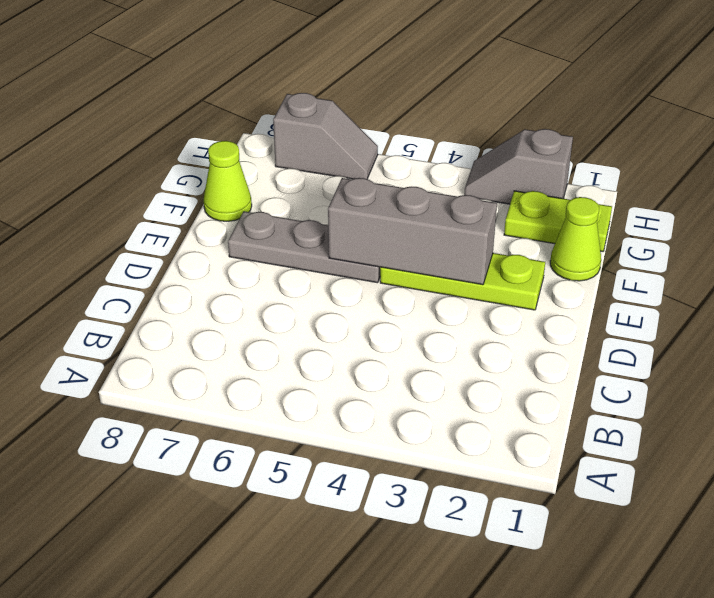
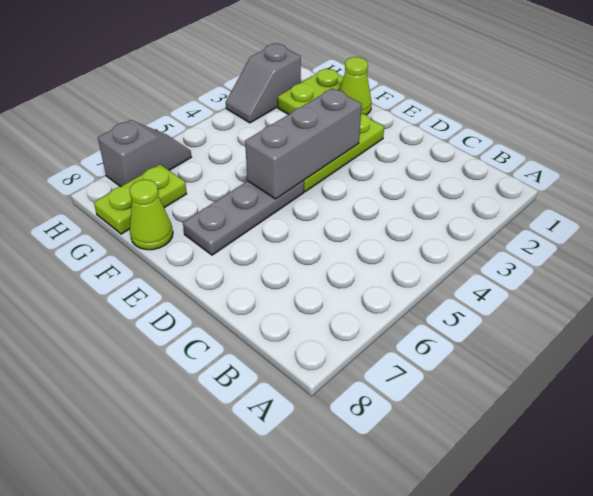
none -> lime 1x2 plate [94,164,187,234]

